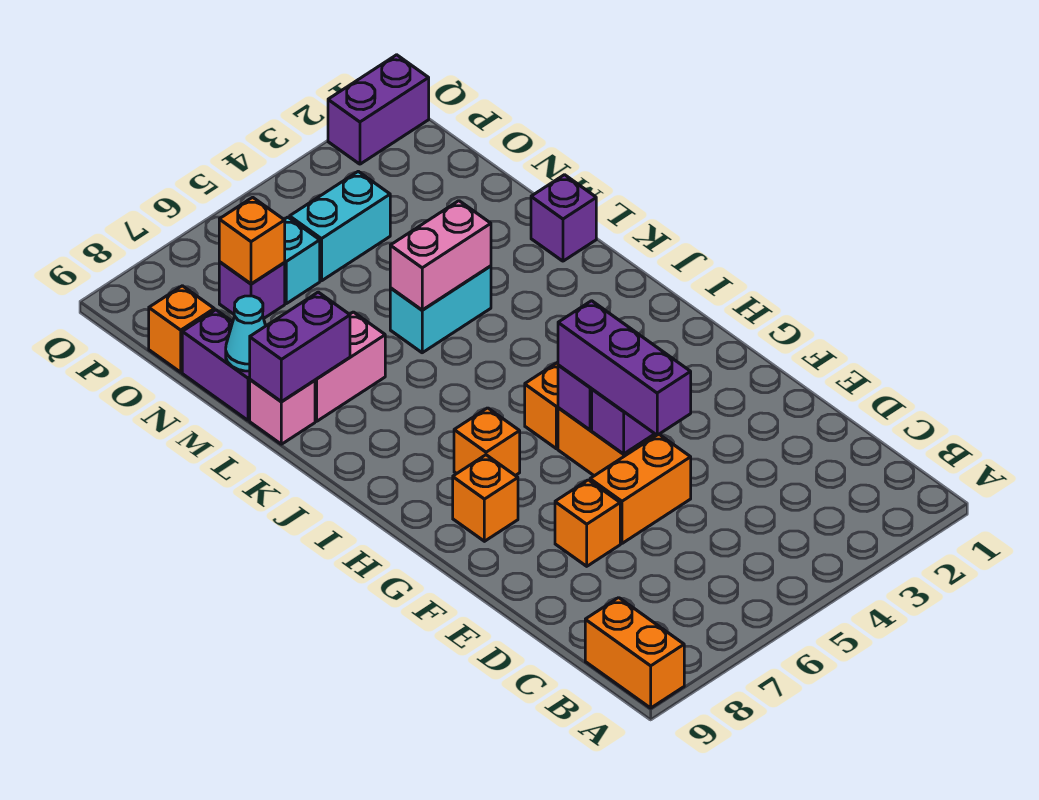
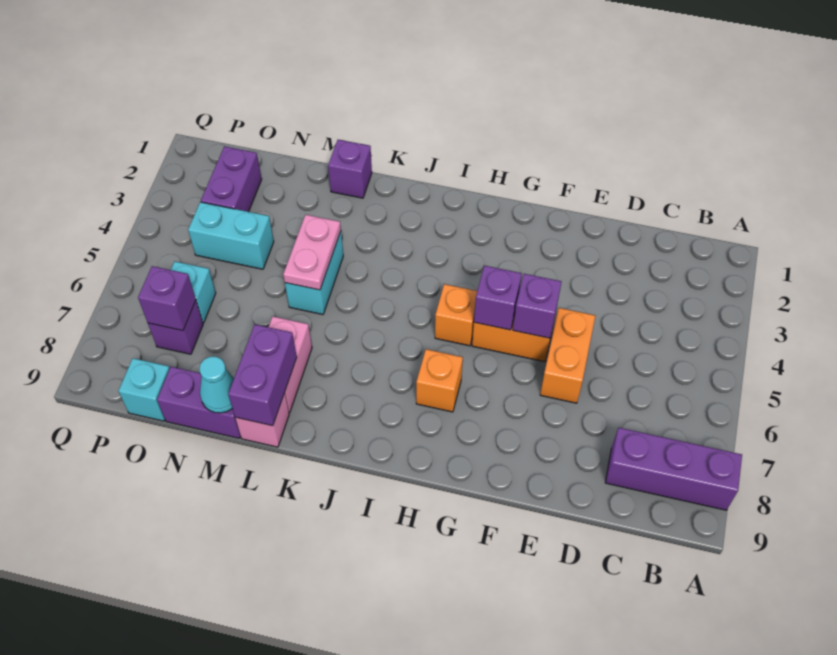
orange 1x2 brick [585,598,684,708] -> none
purple 1x3 brick [558,301,691,435] -> purple 1x3 brick moved to [605,428,742,510]
orange 1x1 brick [555,480,620,566] -> none
orange 1x1 brick [453,455,518,541] -> none
pink 1x2 brick [390,201,491,310] -> pink 1x2 plate [283,215,341,290]
cyan 1x2 brick [290,171,390,281] -> cyan 1x2 brick turned to [188,202,274,269]
orange 1x1 brick [219,197,285,284] -> purple 1x1 brick [138,266,196,331]
orange 1x1 brick [149,286,214,372] -> cyan 1x1 brick [119,358,170,421]
purple 1x2 brick [328,55,429,164] -> purple 1x2 brick moved to [201,146,262,212]

